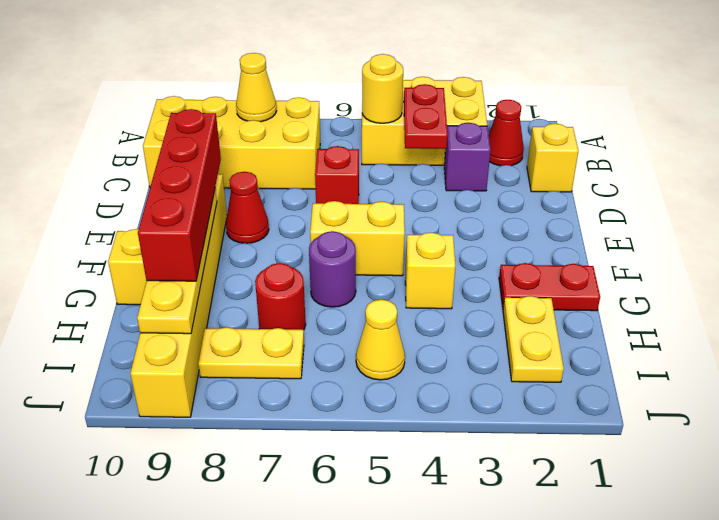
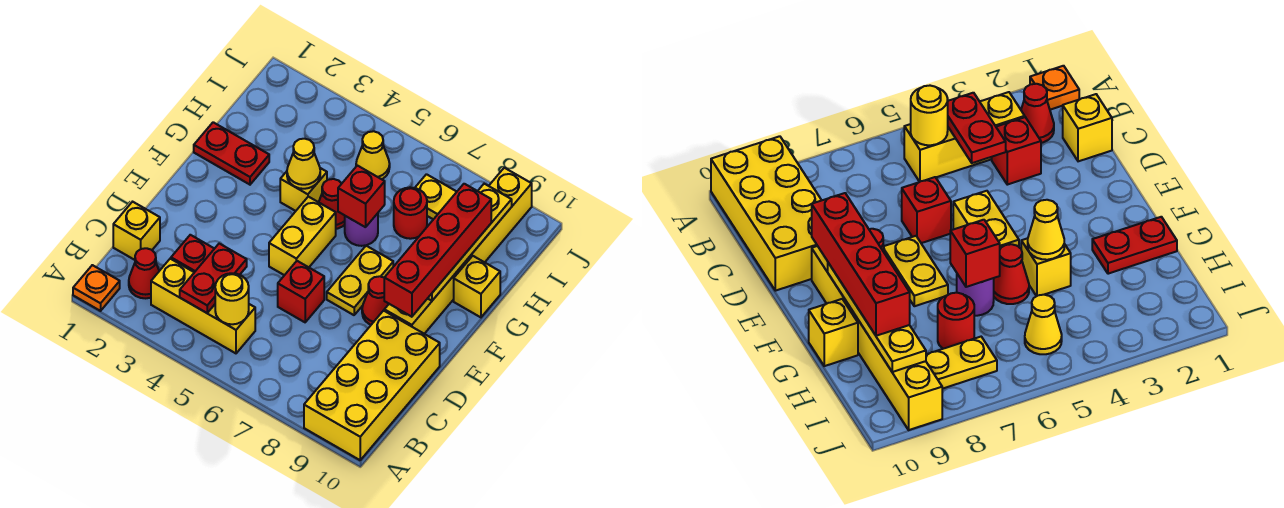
none -> orange 1x1 plate [73,265,120,311]
yellow 2x3 brick [362,77,487,165] -> yellow 1x3 brick [151,259,255,353]
yellow 2x4 brick [143,96,320,189] -> yellow 2x4 brick turned to [304,311,440,460]
yellow 1x1 cone [236,53,276,122] -> yellow 1x1 cone moved to [287,139,320,189]
purple 1x1 brick [444,123,491,191] -> red 1x1 brick [171,235,214,272]
yellow 1x2 brick [310,201,405,276] -> yellow 1x2 brick turned to [269,197,336,275]
none -> red 1x1 cone [319,179,345,229]
none -> red 1x1 brick [338,165,385,227]
yellow 1x2 plate [503,296,564,382] -> yellow 1x2 plate moved to [327,246,393,315]

